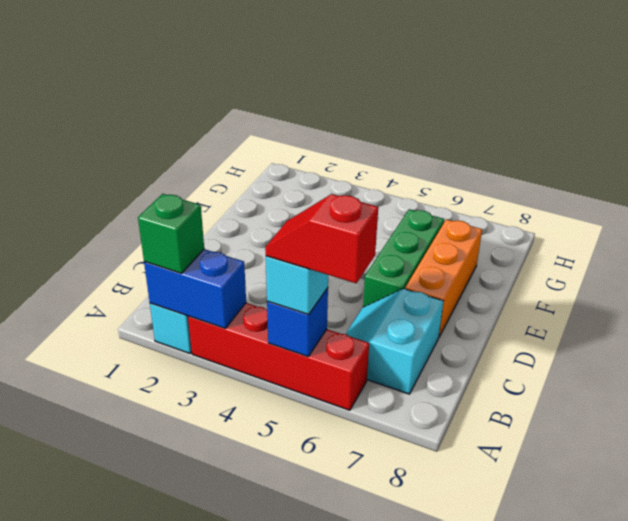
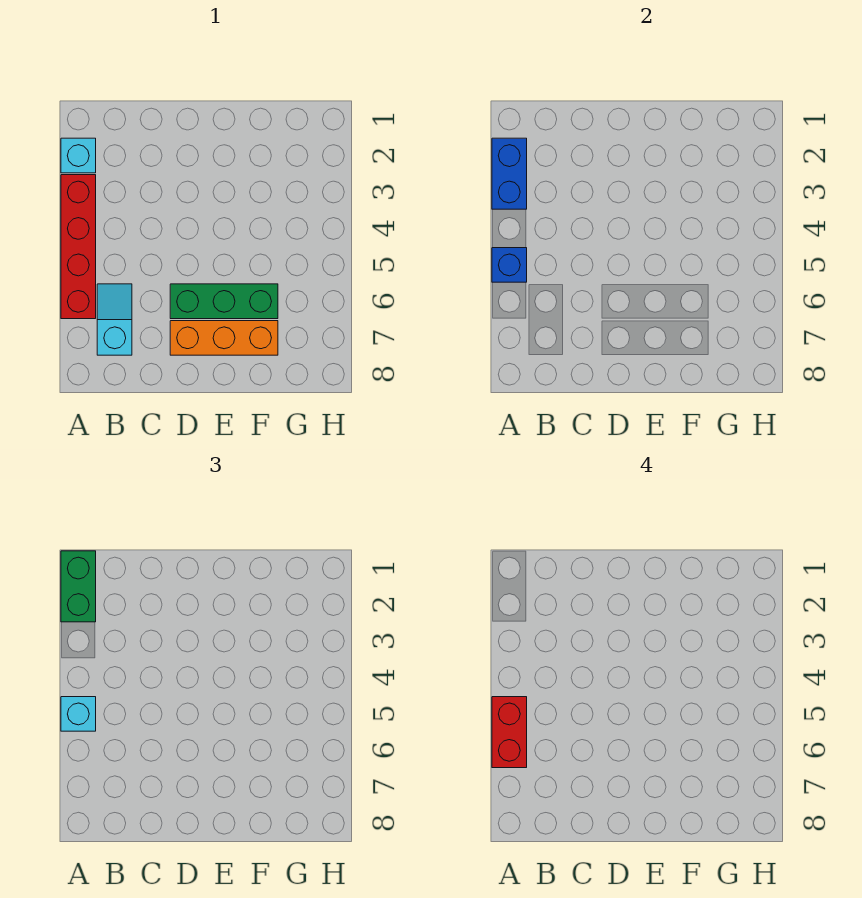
green 1x1 brick [138,194,204,273] -> green 1x2 brick [61,551,96,622]
red 1x2 slope [265,194,378,283] -> red 1x2 brick [492,697,527,768]
cyan 2x2 slope [346,289,443,394] -> cyan 1x2 slope [97,284,132,355]

